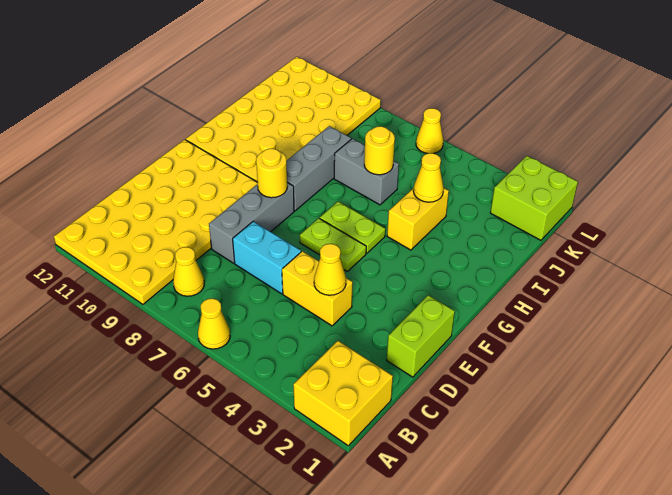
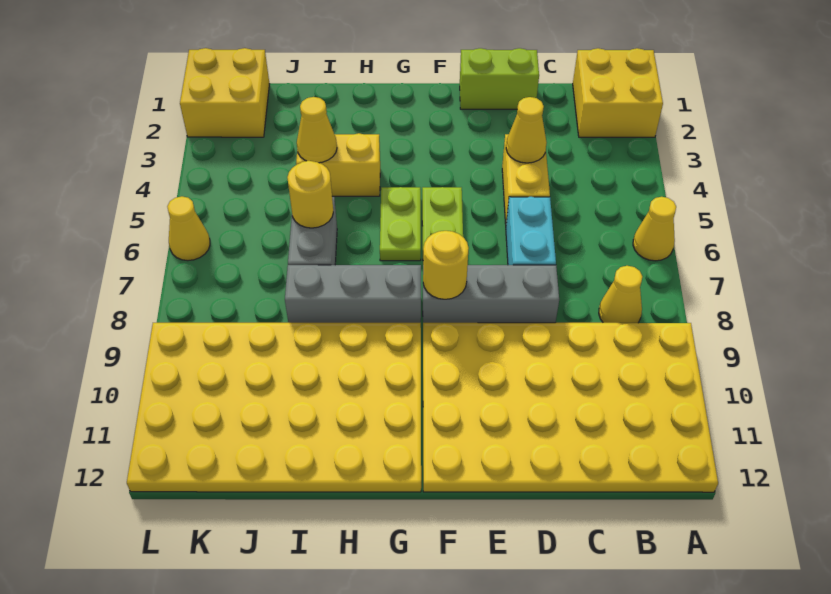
lime 2x2 brick [490,156,578,240] -> yellow 2x2 brick [180,48,270,137]

